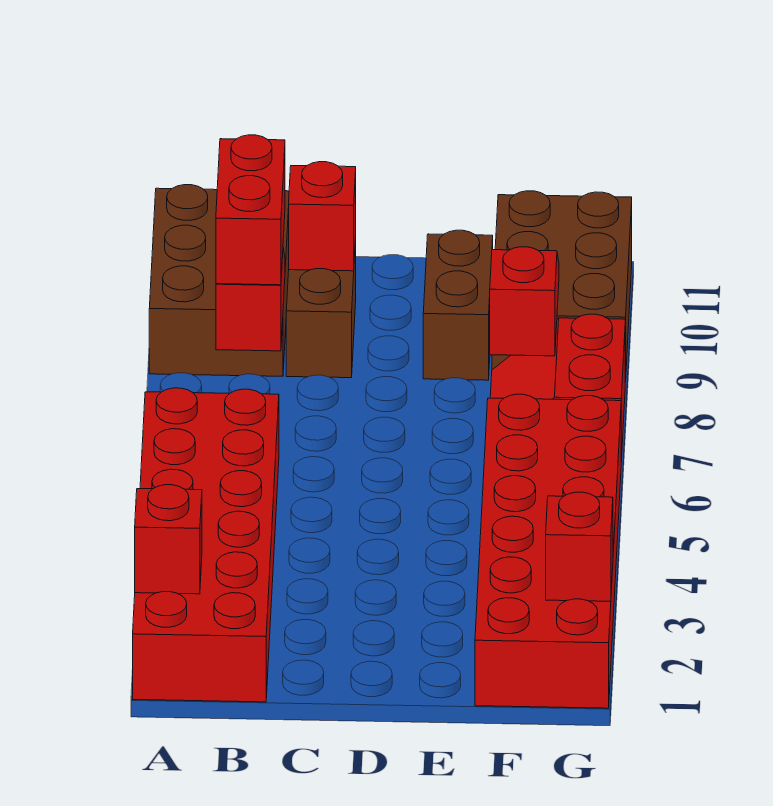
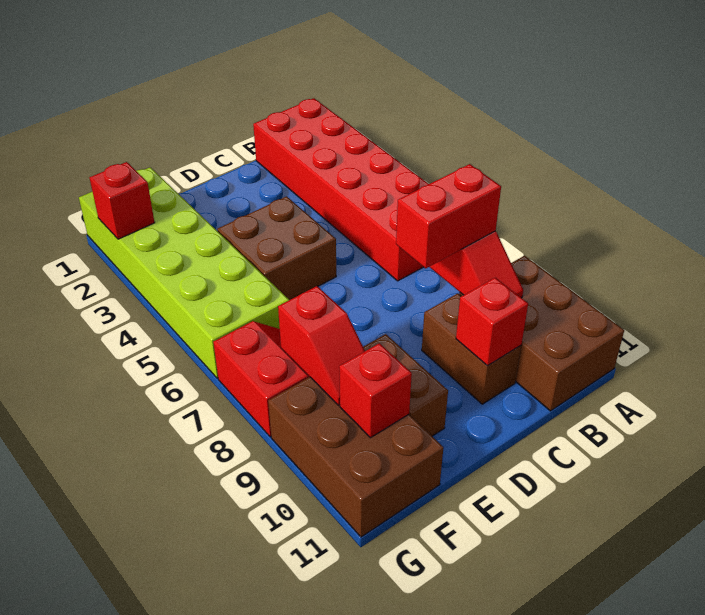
red 1x1 brick [135,485,202,594] -> red 1x1 brick moved to [339,343,412,438]
red 1x2 brick [216,135,285,285] -> red 1x2 brick turned to [396,164,501,268]
none -> brown 2x2 brick [217,196,336,300]
red 2x6 brick [475,394,621,708] -> lime 2x6 brick [79,167,289,378]

